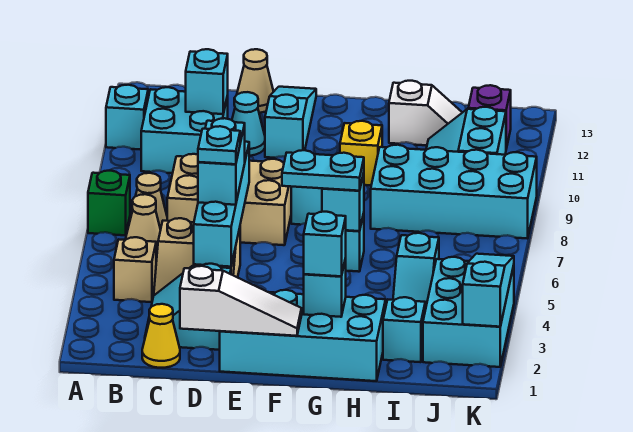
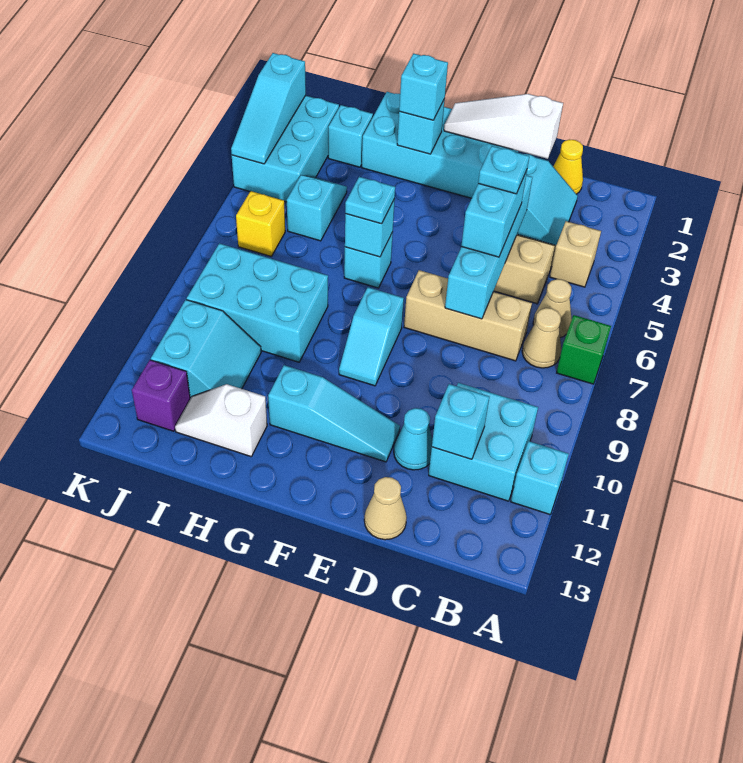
tan 2x3 brick [167,154,291,245] -> tan 1x3 brick [404,270,532,361]
cyan 1x3 slope [265,87,316,158] -> cyan 1x3 slope turned to [268,365,400,462]
cyan 1x2 plate [282,150,364,191] -> cyan 1x1 plate [345,177,395,224]
yellow 1x1 brick [340,121,382,185] -> yellow 1x1 brick moved to [236,191,285,257]
cyan 2x4 brick [371,145,537,239] -> cyan 2x3 brick [187,243,328,362]

